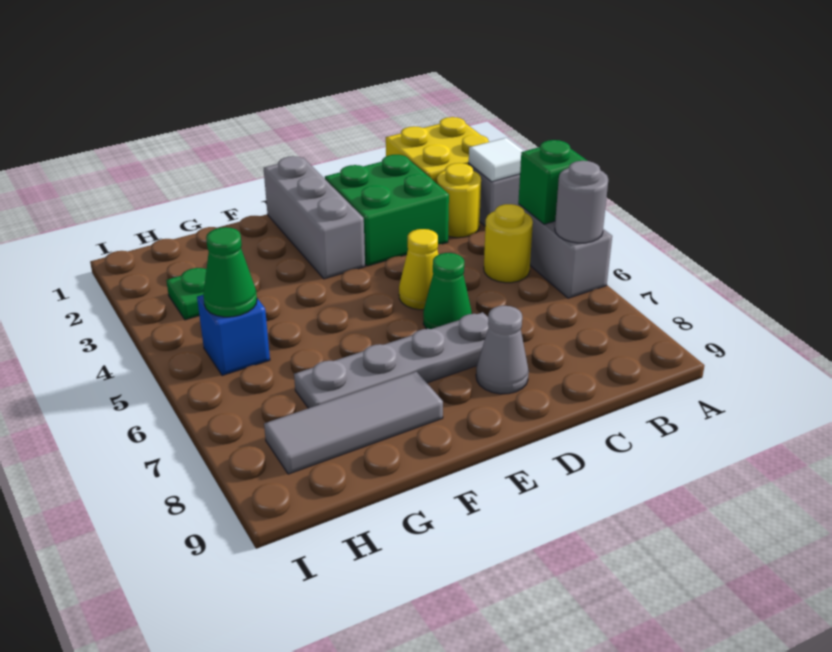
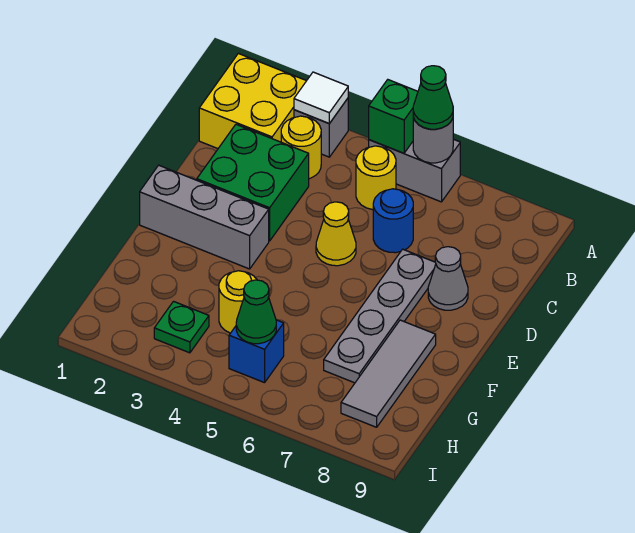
none -> blue 1x1 round brick [373,189,413,253]
green 1x1 cone [423,253,472,329] -> green 1x1 cone moved to [413,66,453,129]
none -> yellow 1x1 round brick [219,271,257,333]

